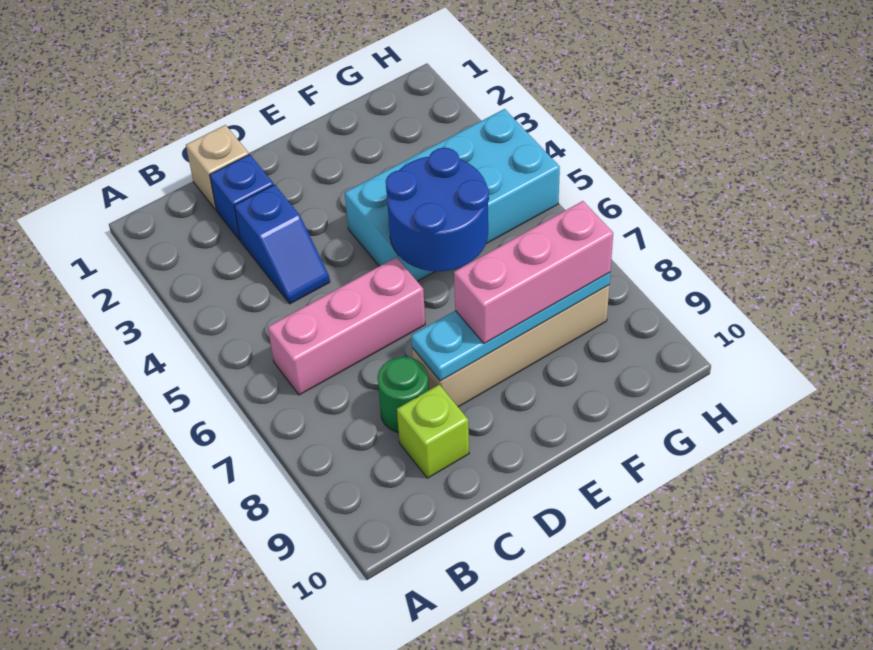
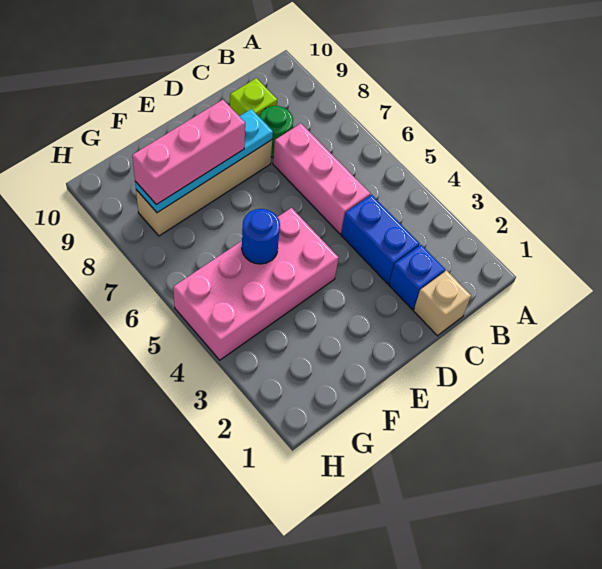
pink 1x3 brick [268,257,425,395] -> pink 1x3 brick turned to [273,124,370,234]
blue 1x2 slope [234,185,330,304] -> blue 1x2 brick [341,195,420,284]
cyan 2x4 brick [345,109,560,281] -> pink 2x4 brick [173,208,339,360]
blue 2x2 round brick [386,148,489,271] -> blue 1x1 round brick [242,209,280,264]

